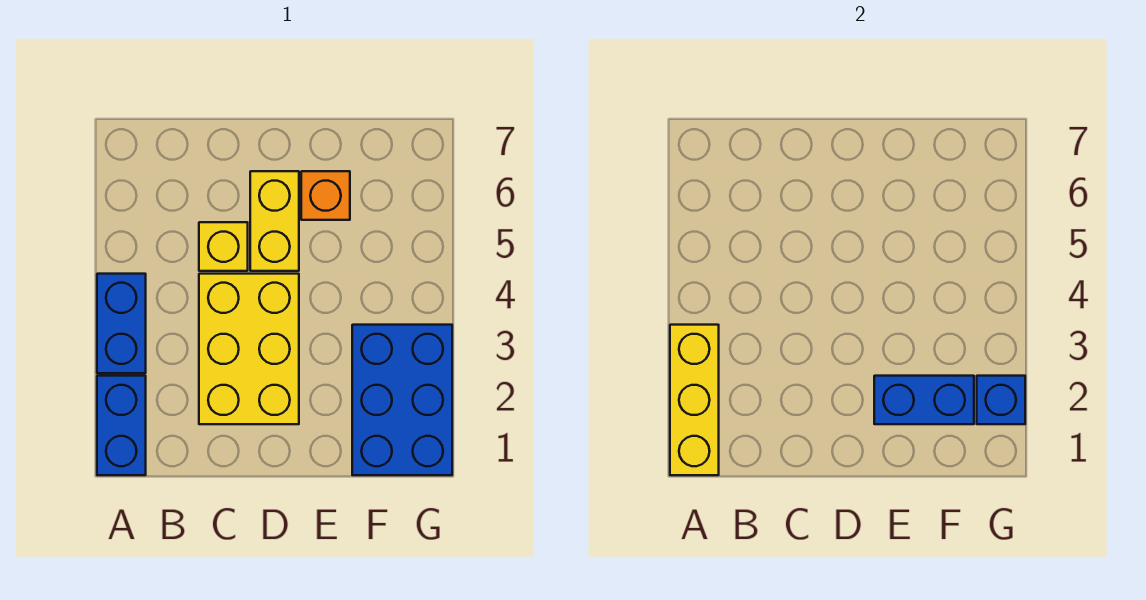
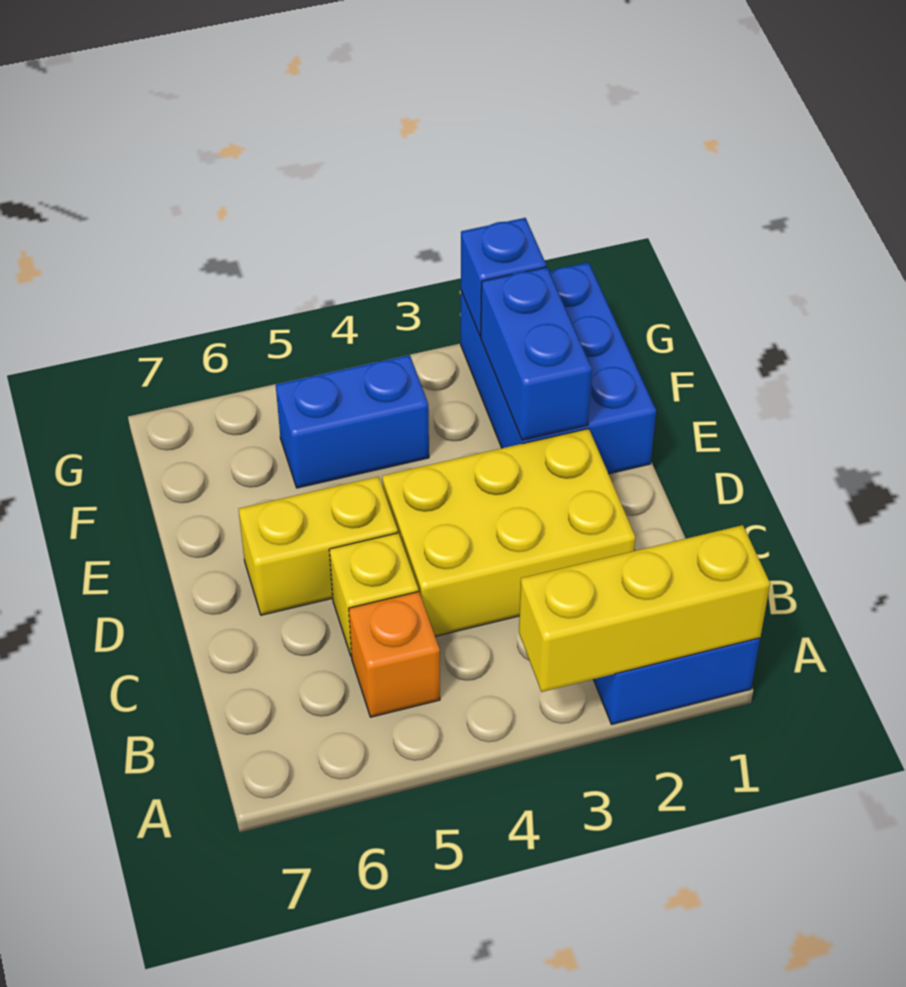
blue 1x2 brick [97,274,146,373] -> blue 1x2 brick moved to [276,355,429,488]
orange 1x1 brick [301,171,350,220] -> orange 1x1 brick moved to [349,591,440,717]
blue 2x3 brick [352,325,452,475] -> blue 2x3 brick turned to [461,262,656,474]

